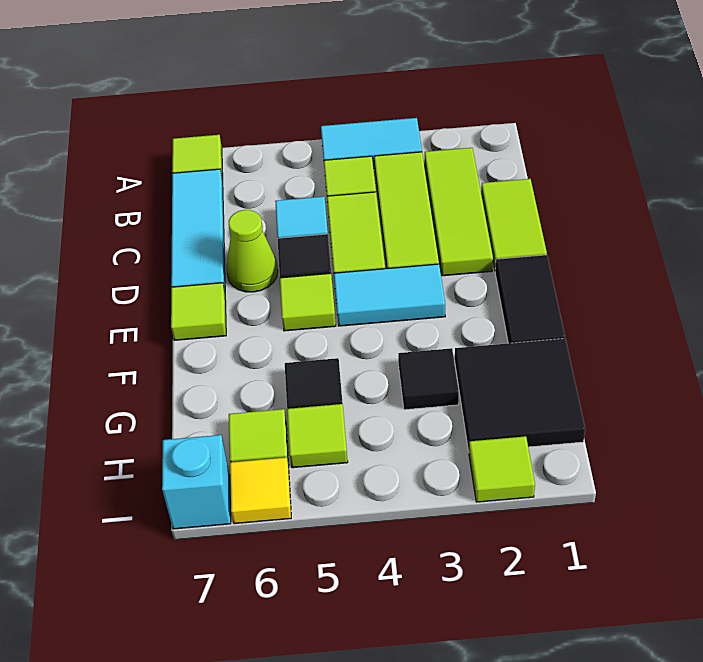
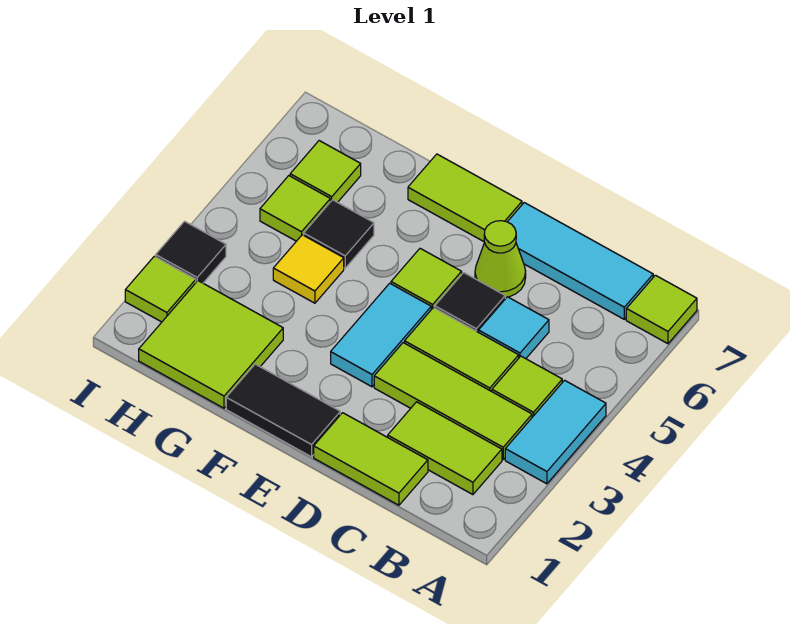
lime 1x3 tile [425,148,493,276] -> lime 1x2 tile [388,402,502,495]
lime 1x1 tile [171,283,226,340] -> lime 1x2 tile [408,154,522,241]
black 2x2 tile [455,339,585,451] -> lime 2x2 tile [139,281,283,408]
black 1x1 tile [398,348,459,410] -> black 1x1 tile moved to [156,221,226,283]
yellow 1x1 tile [230,457,291,524] -> yellow 1x1 tile moved to [273,235,344,303]
cyan 1x1 brick [162,435,231,529] -> none

